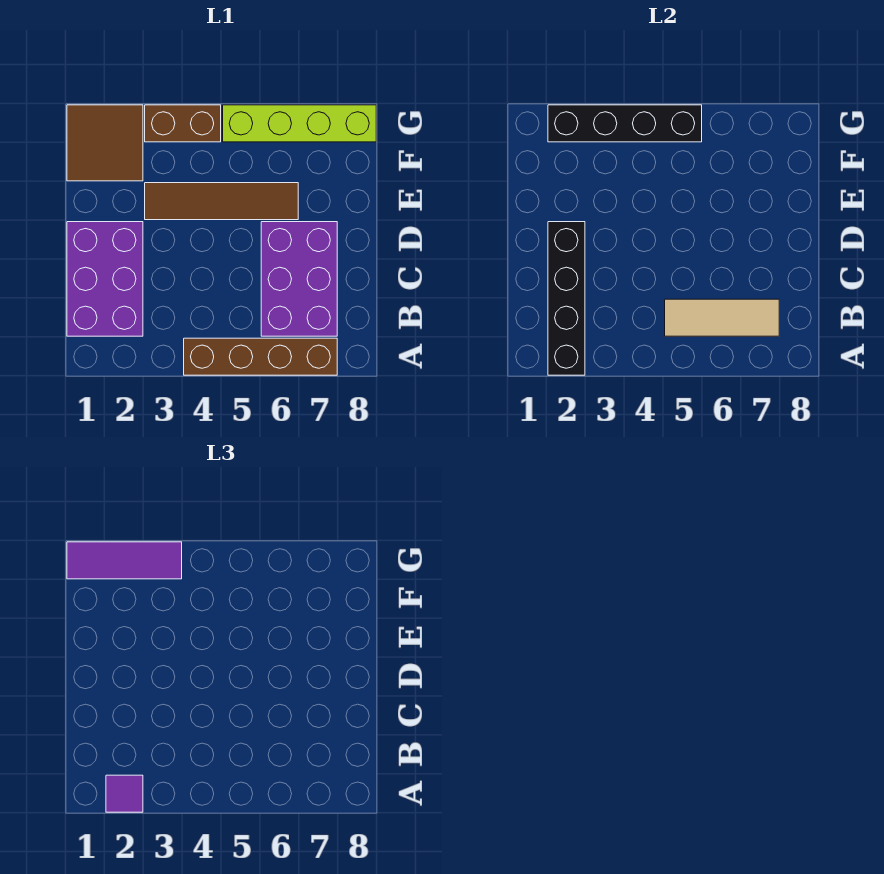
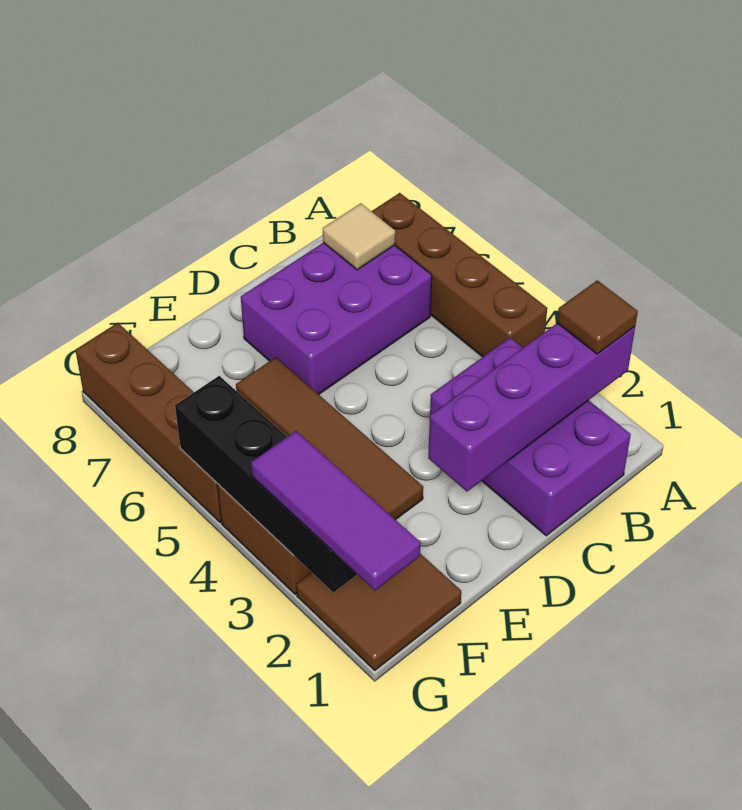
black 1x4 brick [548,222,585,375] -> purple 1x4 brick [428,323,635,492]
purple 1x1 tile [106,775,143,812] -> brown 1x1 tile [557,280,638,354]
purple 2x3 brick [67,222,143,336] -> purple 2x3 brick turned to [430,338,631,536]
tan 1x3 tile [665,299,779,336] -> tan 1x1 tile [323,203,395,270]
lime 1x4 brick [223,105,376,142] -> brown 1x4 brick [75,323,222,522]

